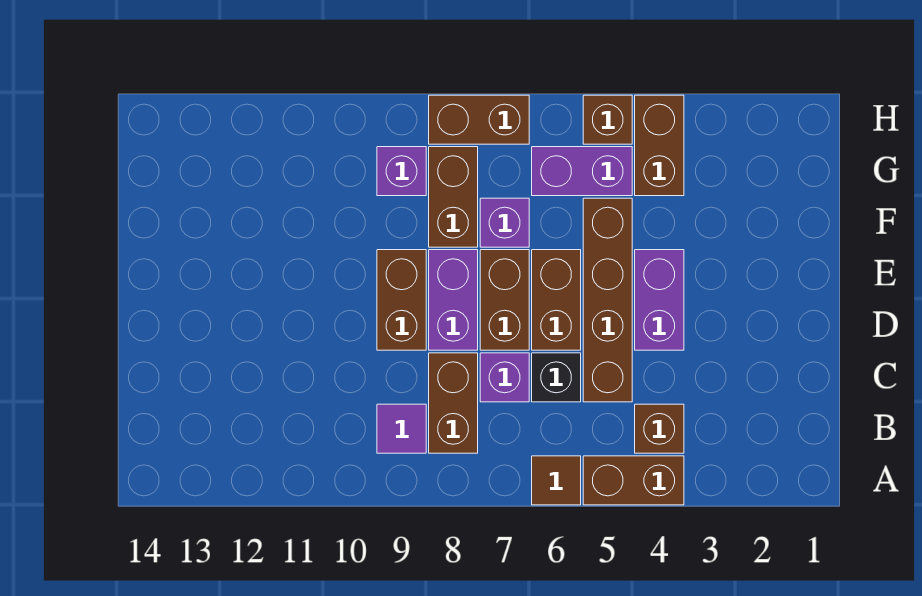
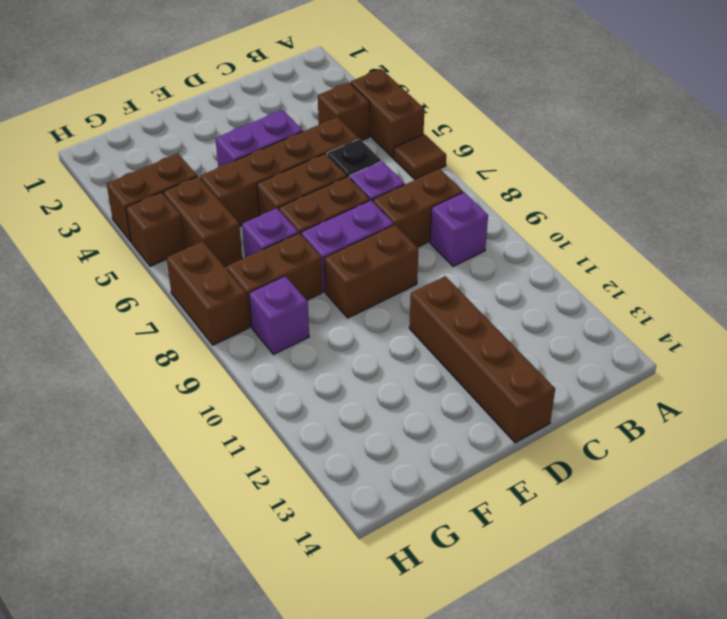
purple 1x1 tile [377,404,426,453] -> purple 1x1 brick [430,192,488,266]
none -> brown 1x4 brick [409,276,555,443]
purple 1x2 brick [532,147,632,196] -> brown 1x2 brick [163,177,242,267]

